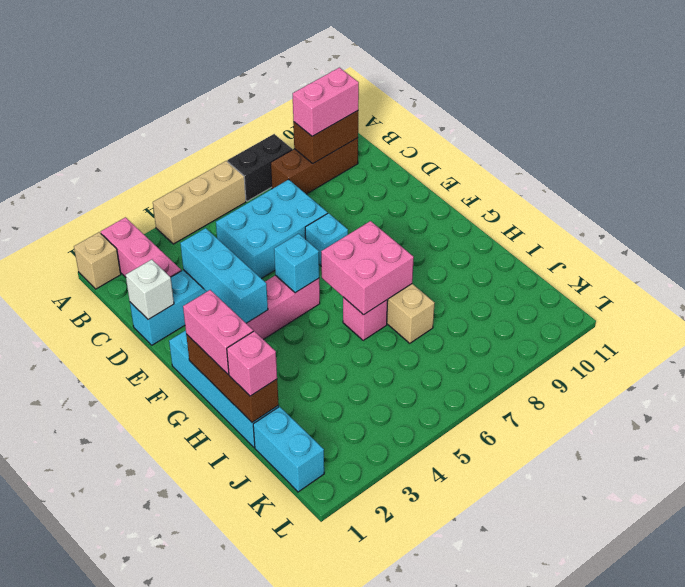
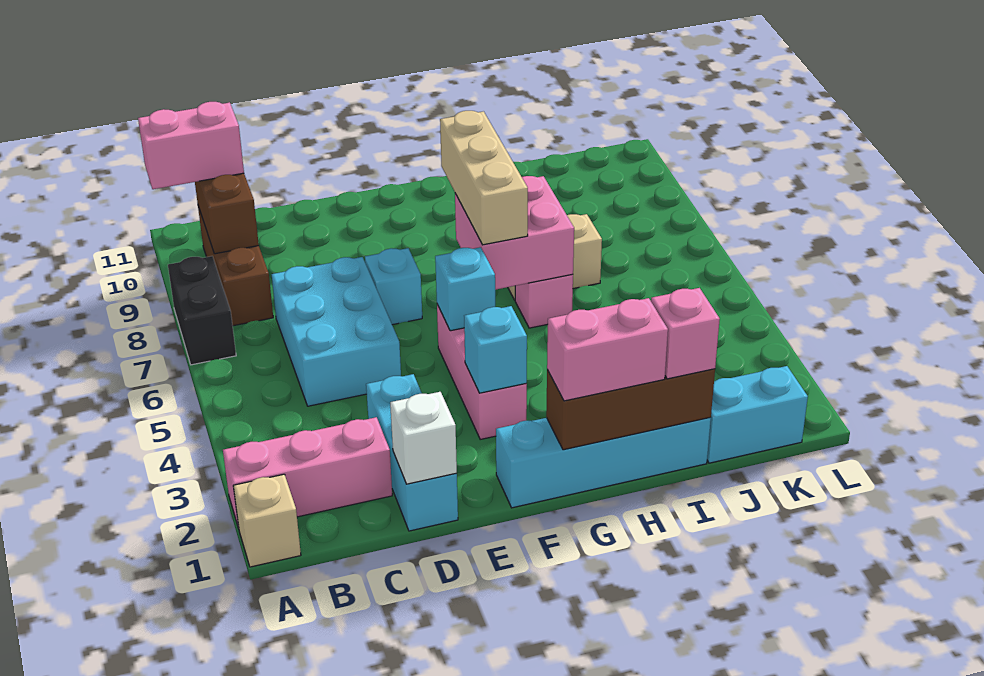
tan 1x3 brick [153,161,246,244] -> tan 1x3 brick moved to [440,111,528,245]
pink 1x2 brick [293,68,359,136] -> pink 1x2 brick turned to [138,102,244,189]
cyan 1x3 brick [180,228,268,323] -> cyan 1x1 brick [464,306,527,393]

